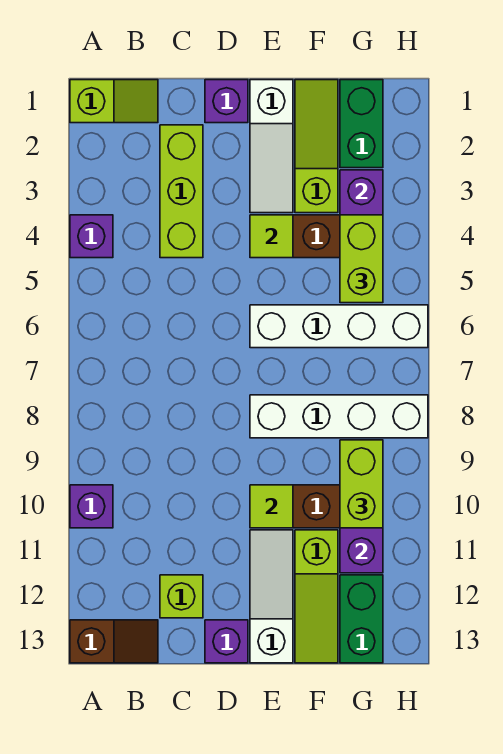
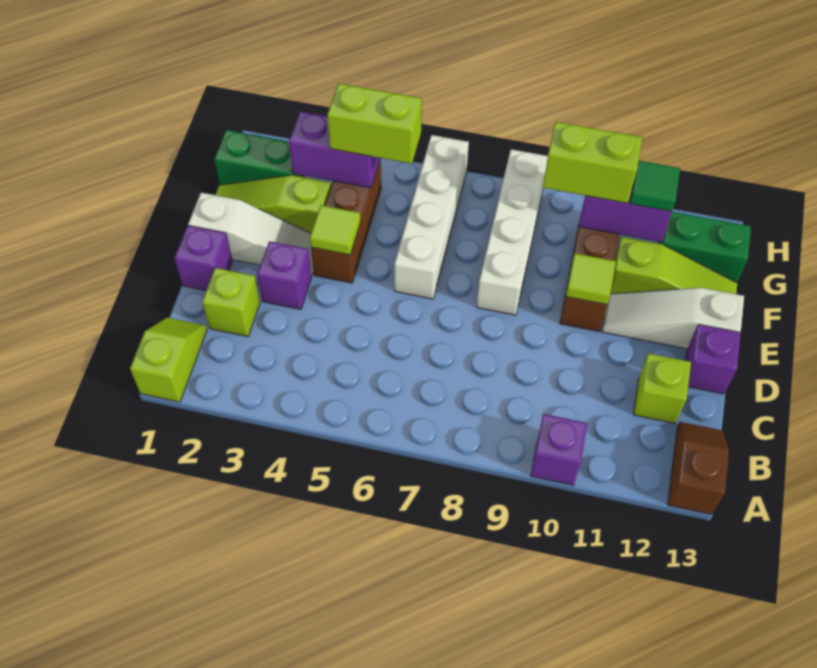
purple 1x1 brick [70,215,113,258] -> purple 1x1 brick moved to [257,241,312,309]
lime 1x3 brick [160,125,203,258] -> lime 1x1 brick [202,268,260,337]
none -> green 1x1 tile [630,161,680,211]

